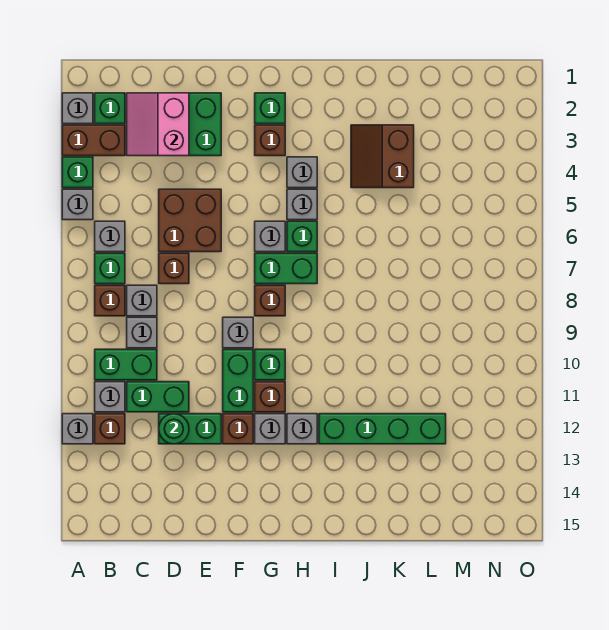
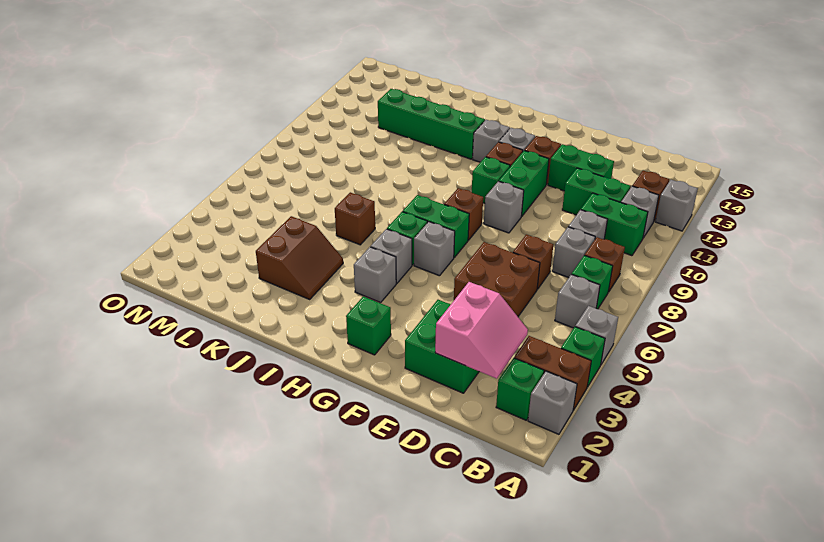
green 1x1 round brick [159,414,189,444] -> none
brown 1x1 brick [255,125,285,156] -> brown 1x1 brick moved to [335,192,375,245]

